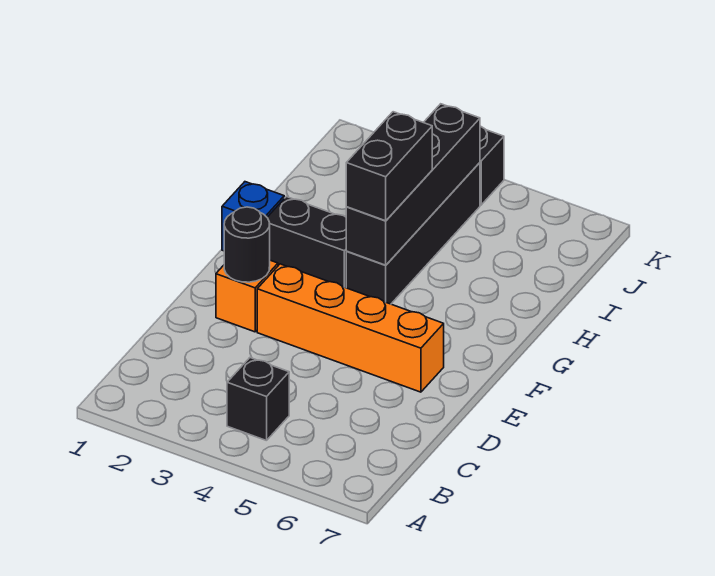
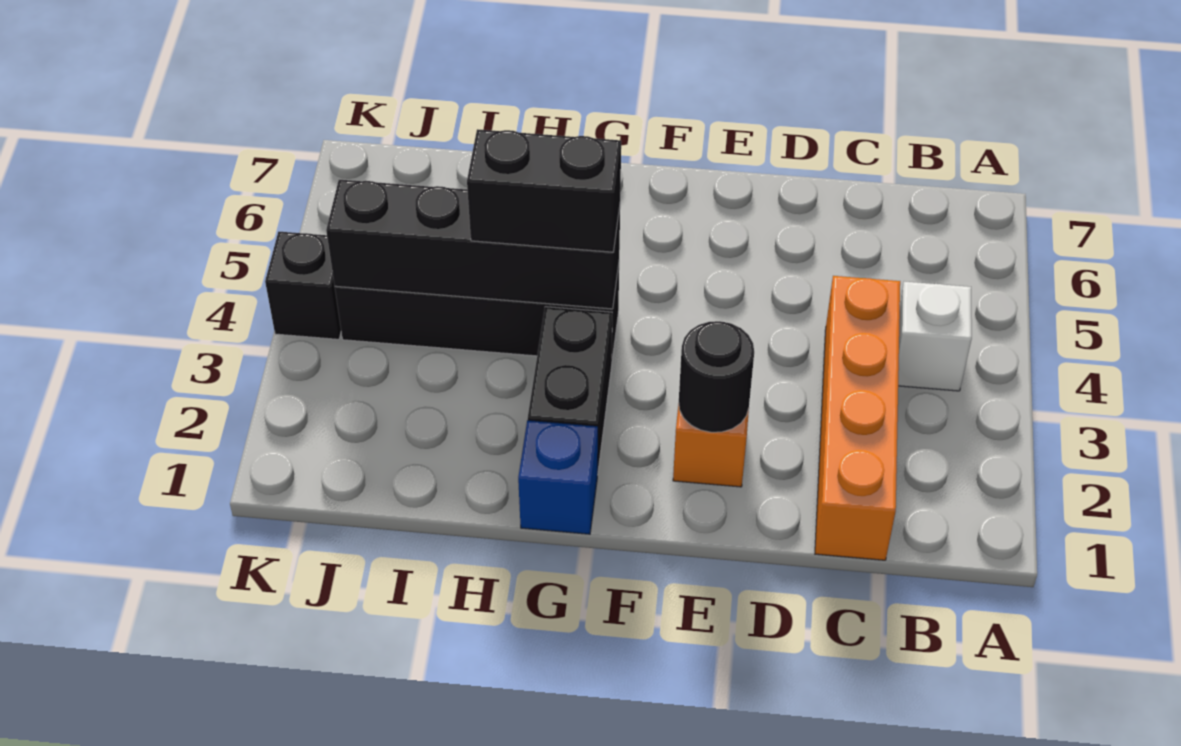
black 1x1 brick [227,358,289,441] -> white 1x1 brick [898,281,972,391]
orange 1x4 brick [257,264,444,392] -> orange 1x4 brick moved to [815,276,900,560]

